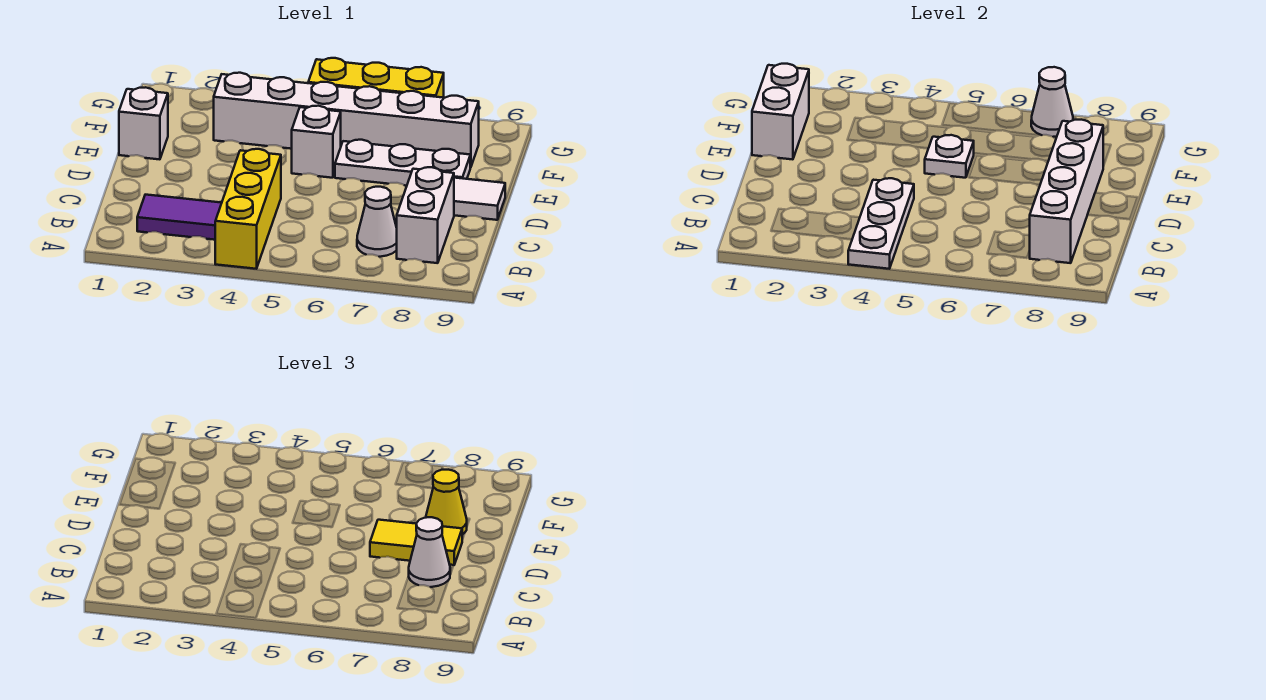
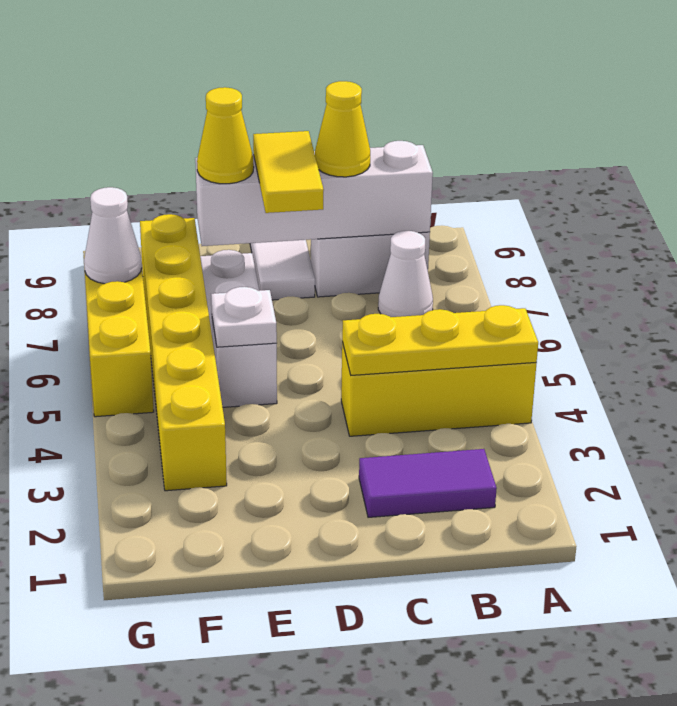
white 1x3 plate [848,178,914,269] -> yellow 1x3 plate [342,305,538,375]
purple 1x2 tile [137,195,222,240] -> purple 1x2 tile turned to [359,449,497,517]
white 1x1 cone [409,517,450,587] -> yellow 1x1 cone [315,81,370,177]
white 1x1 brick [119,87,168,159] -> none
white 1x2 brick [752,64,809,159] -> none
white 1x6 brick [214,73,479,168] -> yellow 1x6 brick [140,214,227,491]

